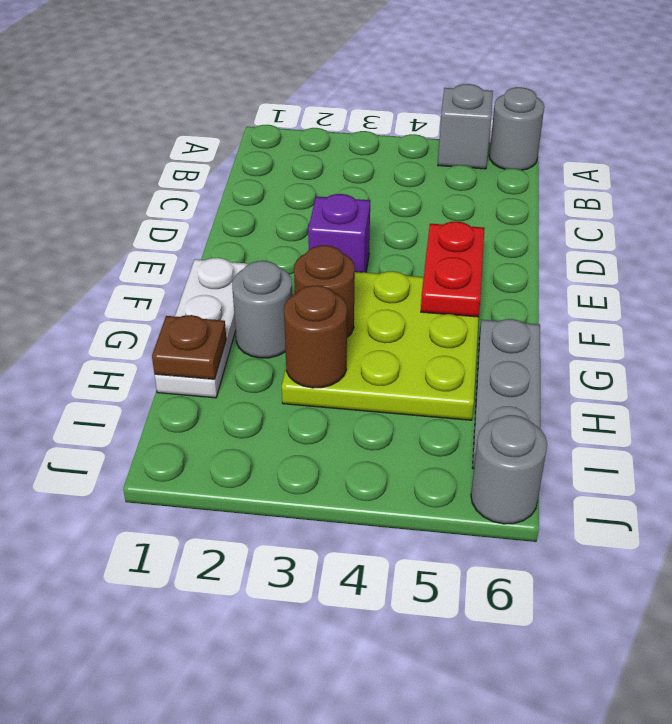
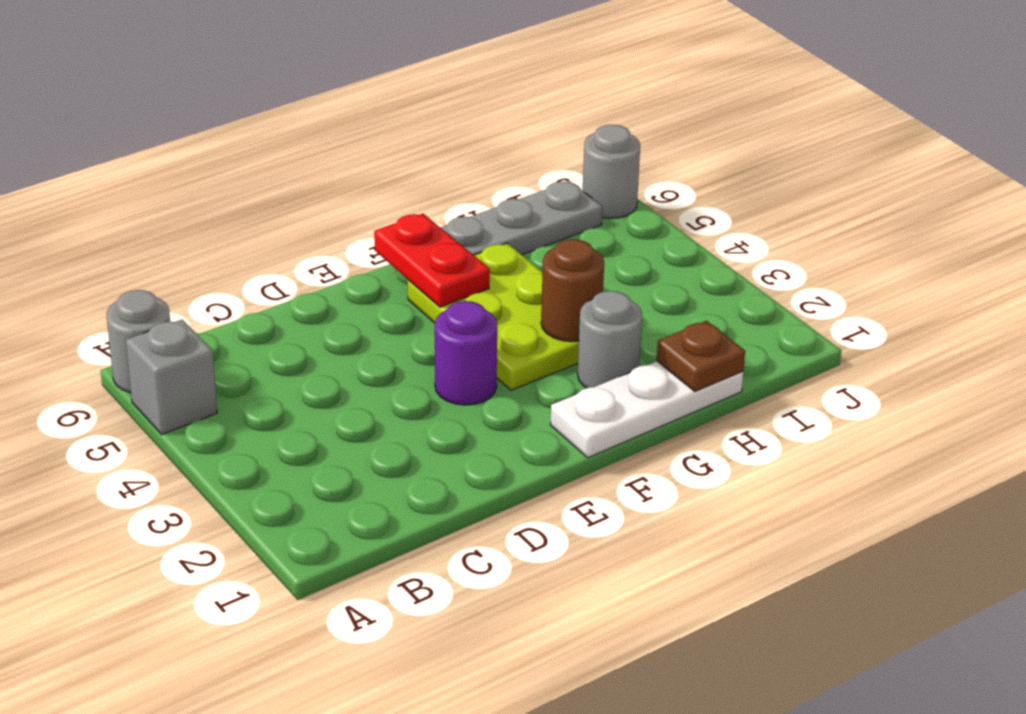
purple 1x1 brick [308,194,370,272] -> purple 1x1 round brick [435,301,497,405]
red 1x2 plate [421,222,484,317] -> red 1x2 plate turned to [374,214,490,307]
lime 3x3 plate [282,271,479,420] -> lime 2x3 plate [408,243,579,390]
brown 1x1 round brick [284,285,347,388] -> none

